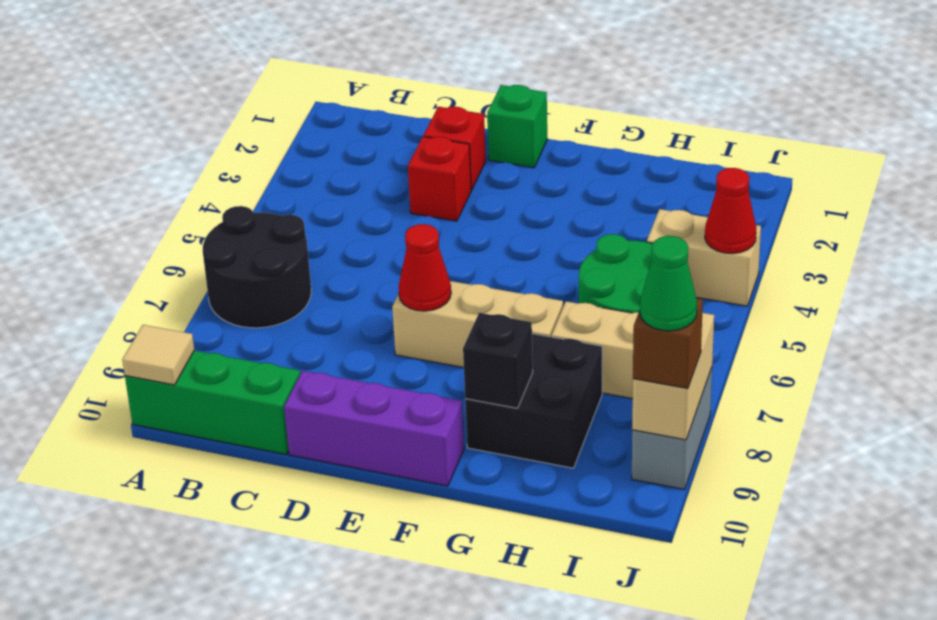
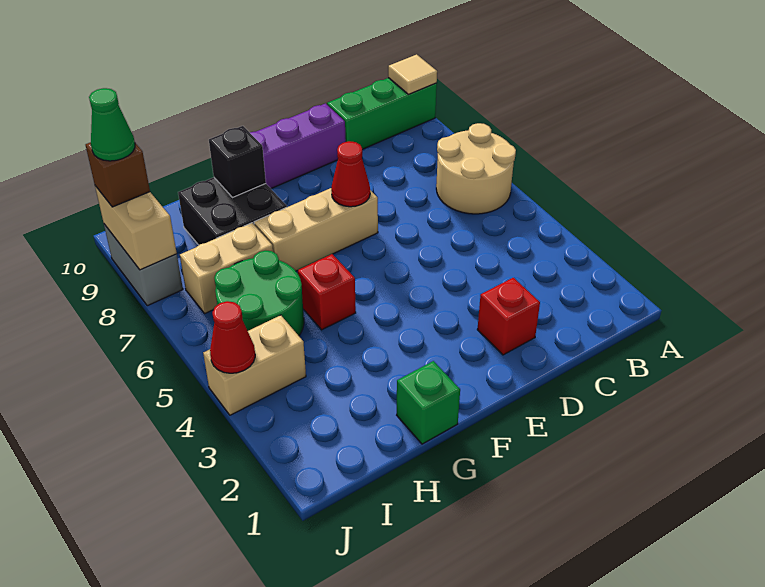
black 2x2 round brick [203,206,311,328] -> tan 2x2 round brick [436,123,516,214]
red 1x1 brick [408,137,471,221] -> red 1x1 brick moved to [298,254,356,330]
green 1x1 brick [487,85,547,168] -> green 1x1 brick moved to [397,361,460,444]

